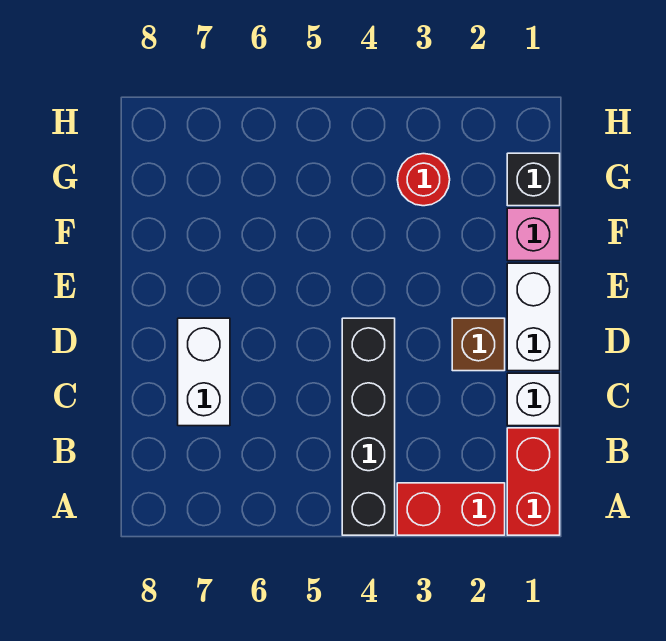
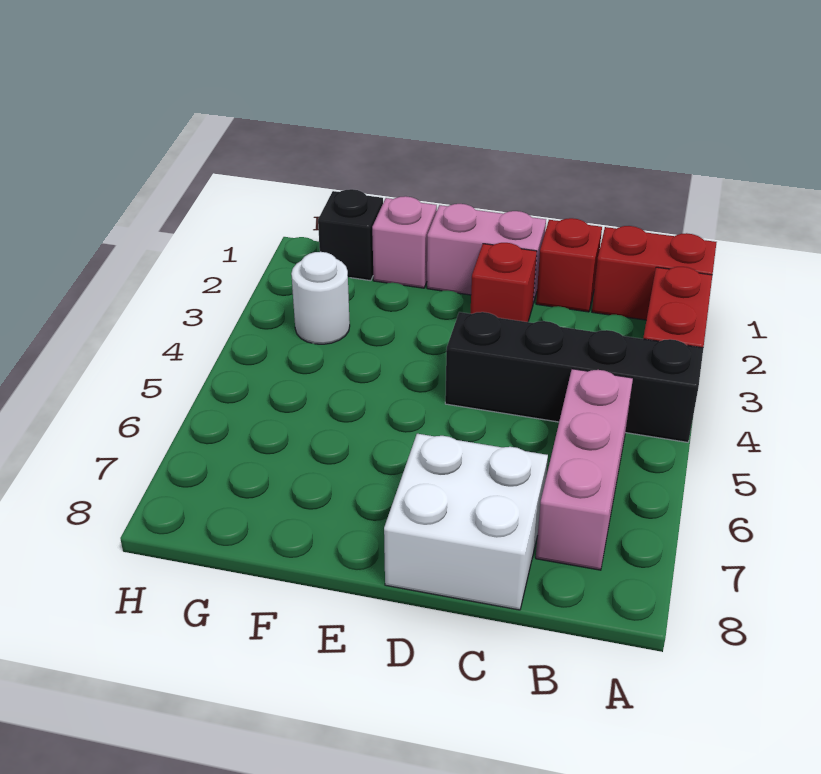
none -> pink 1x3 brick [536,369,633,570]
white 1x1 brick [507,373,560,426] -> red 1x1 brick [536,218,602,312]
white 1x2 brick [178,318,230,426] -> white 2x2 brick [384,434,548,610]
white 1x2 brick [507,263,560,371] -> pink 1x2 brick [427,204,546,303]
brown 1x1 brick [452,318,505,371] -> red 1x1 brick [470,243,537,322]
red 1x1 round brick [397,154,450,206] -> white 1x1 round brick [291,252,350,344]

